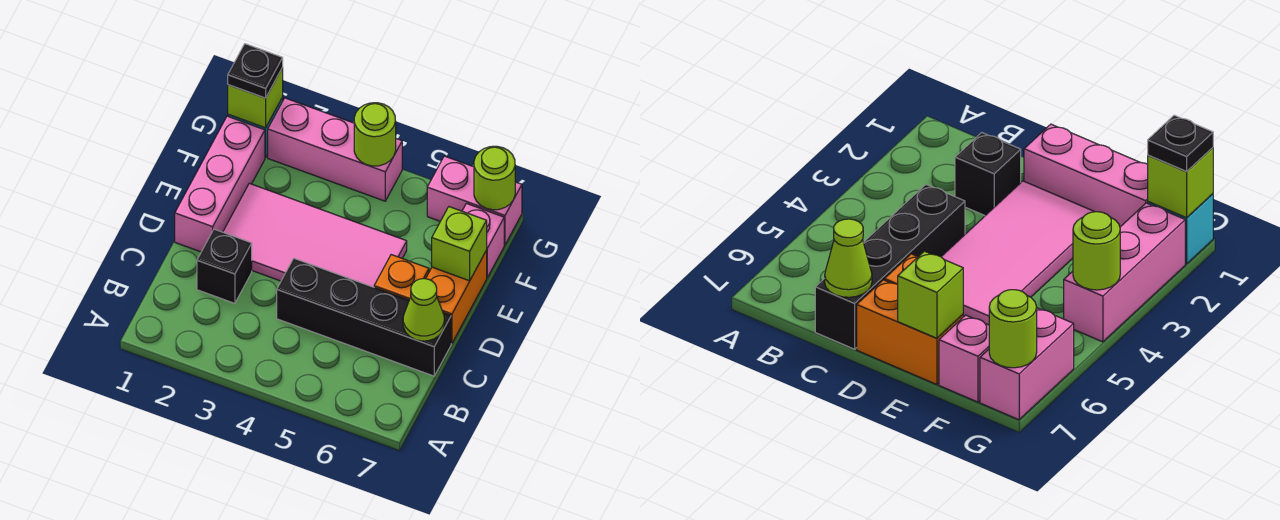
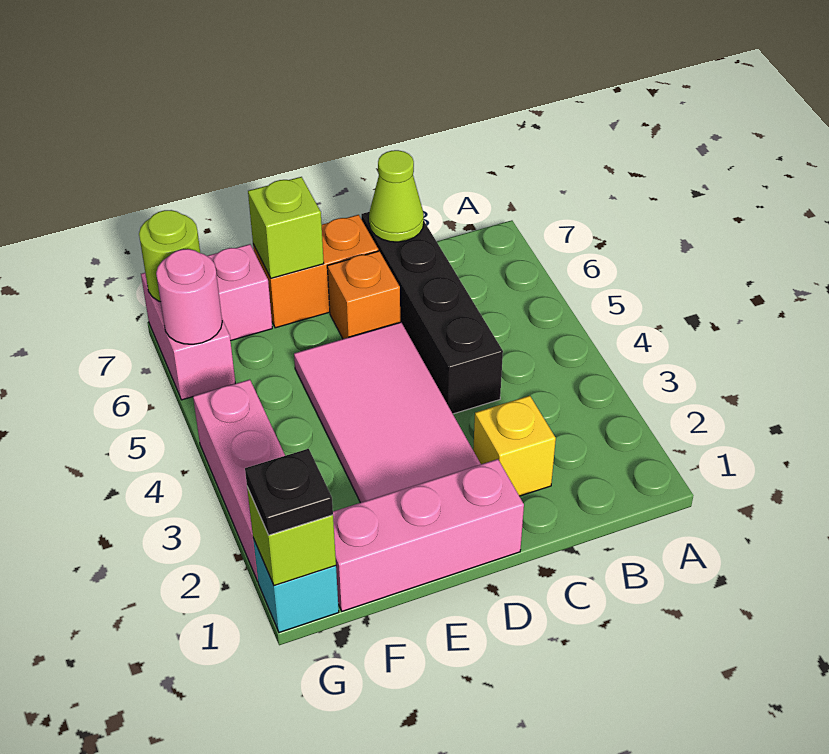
black 1x1 brick [197,229,252,303] -> yellow 1x1 brick [473,396,556,496]
lime 1x1 round brick [354,103,396,166] -> none
none -> pink 1x1 round brick [156,249,222,344]

